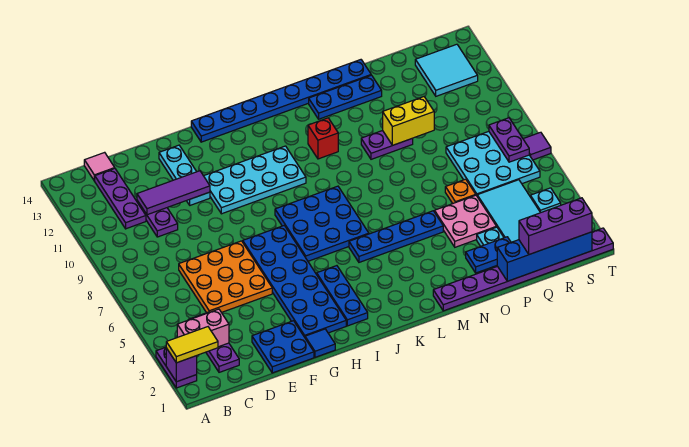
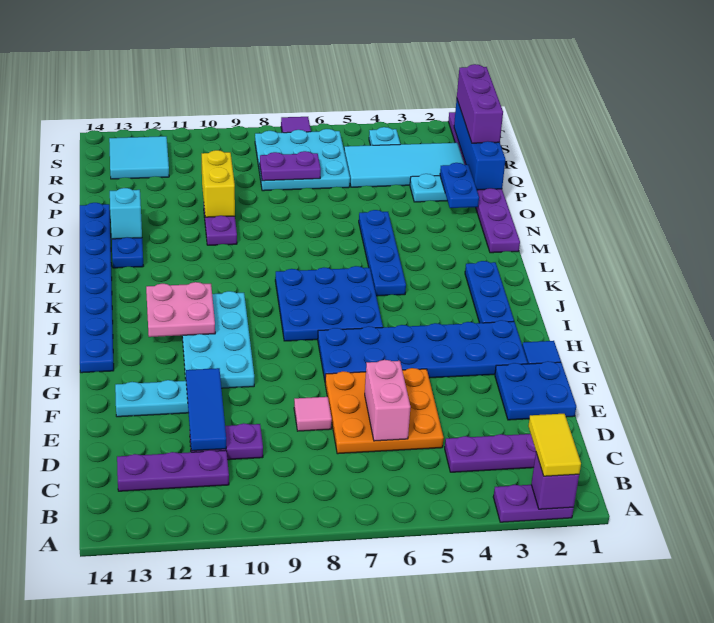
pink 1x2 brick [177,309,229,347] -> pink 1x2 brick moved to [365,360,411,441]
pink 1x1 tile [84,152,115,181] -> pink 1x1 tile moved to [294,397,332,431]
purple 1x3 tile [137,171,210,215] -> blue 1x3 tile [186,368,226,451]
blue 1x3 plate [317,266,368,326] -> blue 1x3 plate turned to [465,261,514,323]
red 1x1 brick [308,118,338,159] -> none
none -> cyan 1x1 brick [110,188,142,239]
pink 2x2 plate [435,195,497,247] -> pink 2x2 plate moved to [146,282,215,337]
orange 1x1 plate [445,179,476,203] -> none
purple 1x2 plate [489,118,529,162] -> purple 1x2 plate moved to [260,151,321,181]

